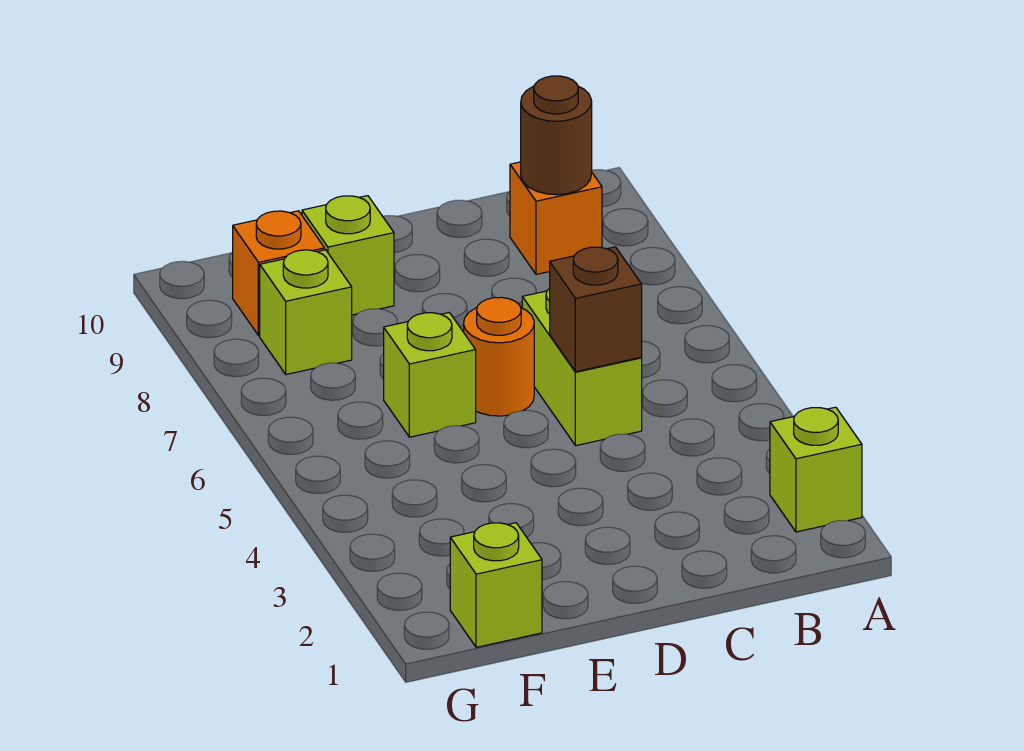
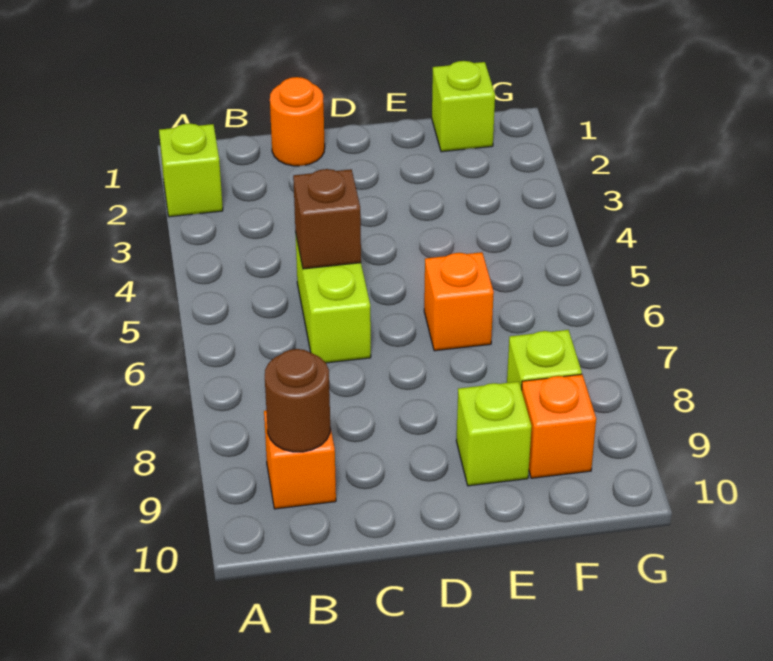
orange 1x1 round brick [464,297,534,416] -> orange 1x1 round brick moved to [270,77,325,166]
lime 1x1 brick [384,313,476,437] -> orange 1x1 brick [424,252,494,351]

